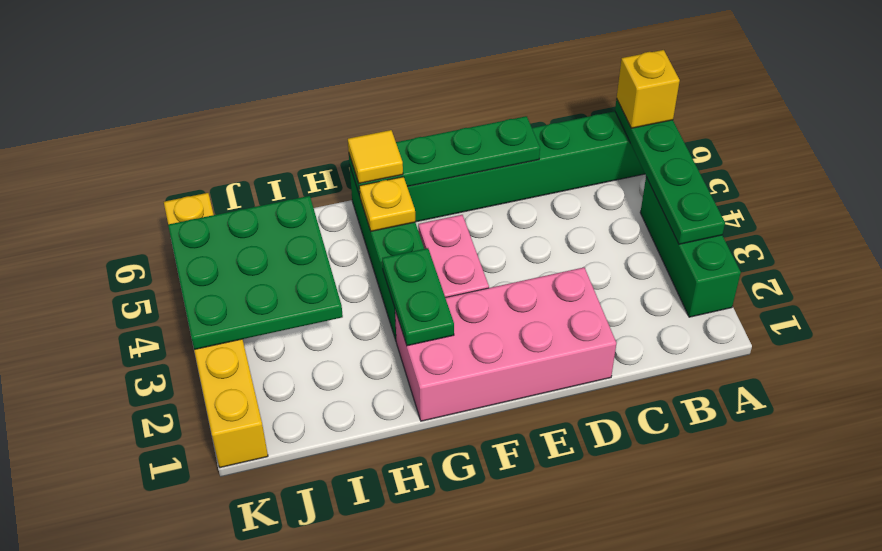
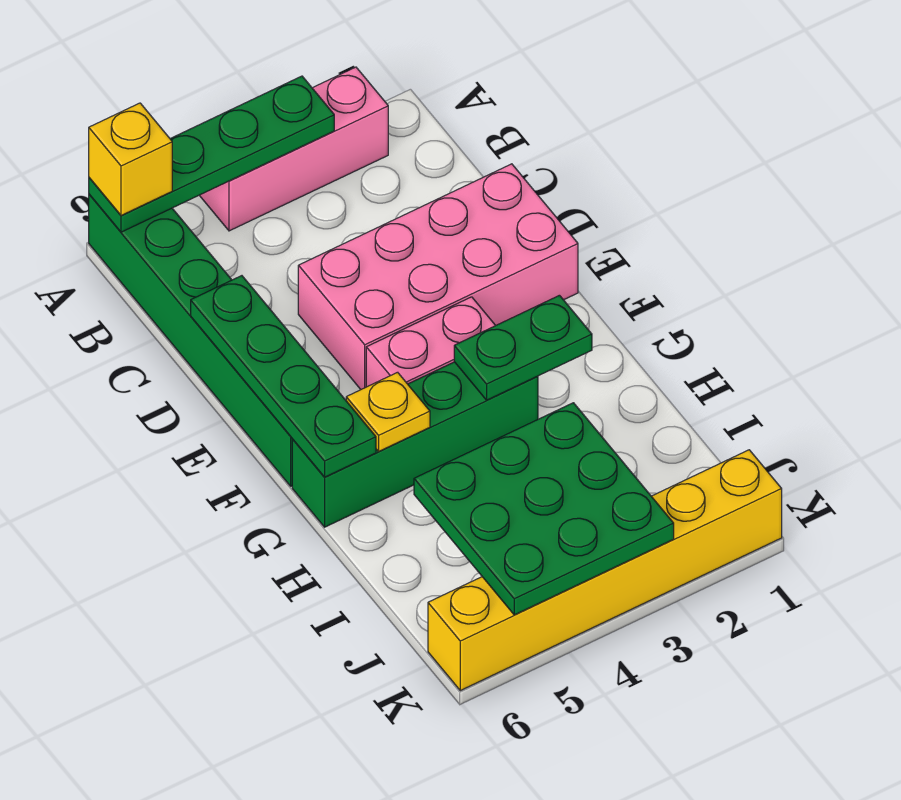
green 1x3 brick [640,177,741,317] -> pink 1x3 brick [199,67,388,231]
pink 2x4 brick [395,267,616,421] -> pink 2x4 brick turned to [298,164,578,389]
yellow 1x1 tile [348,130,403,183] -> none

